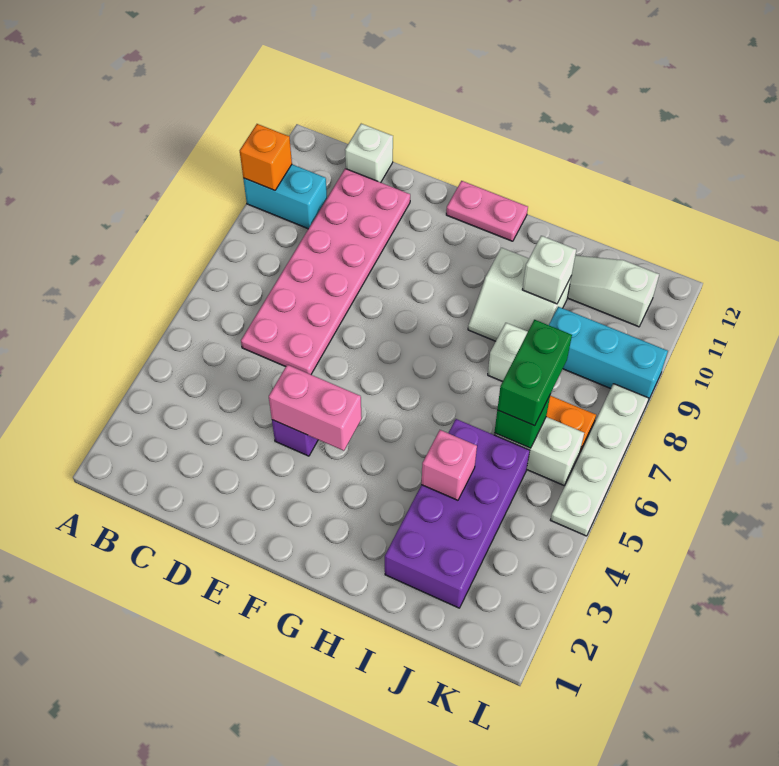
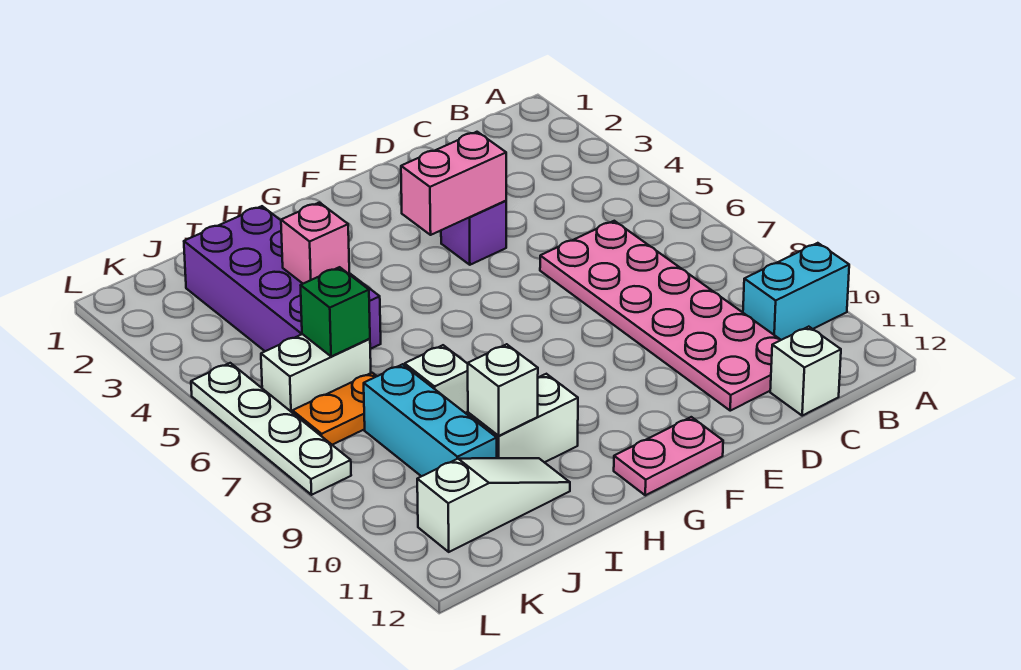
orange 1x1 brick [240,124,292,190] -> none
green 1x2 brick [497,320,572,426] -> none
cyan 1x3 brick [549,307,668,403] -> cyan 1x3 brick turned to [364,364,497,476]

